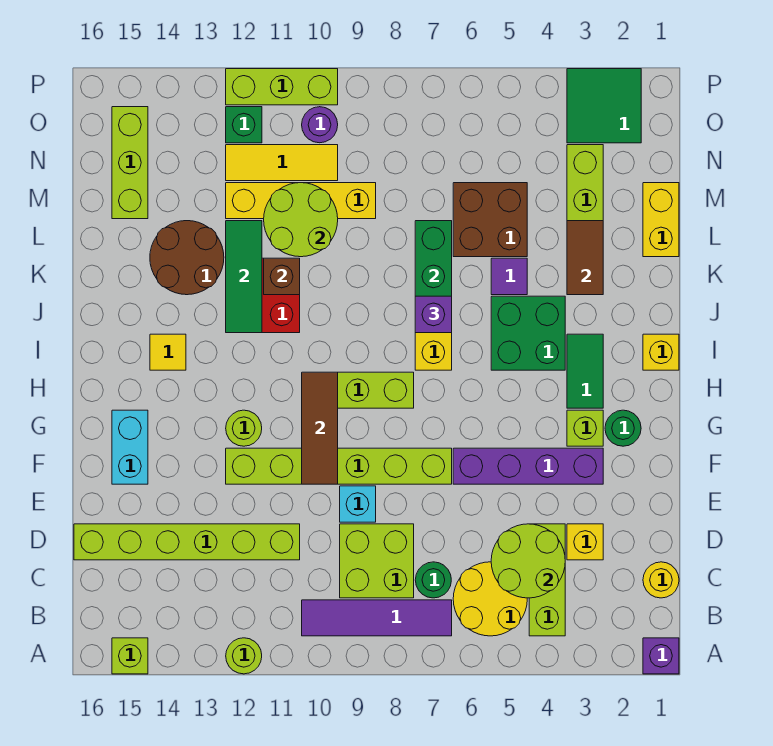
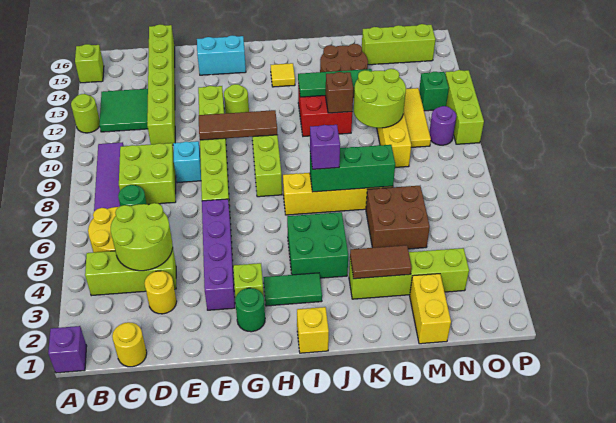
yellow 1x1 brick [567,524,603,560] -> yellow 1x1 round brick [144,271,177,314]
purple 1x1 tile [491,258,527,295] -> none
yellow 1x2 brick [643,183,679,257] -> yellow 1x2 brick turned to [410,274,451,344]
green 2x2 tile [567,69,641,143] -> green 2x2 tile moved to [99,89,148,132]

